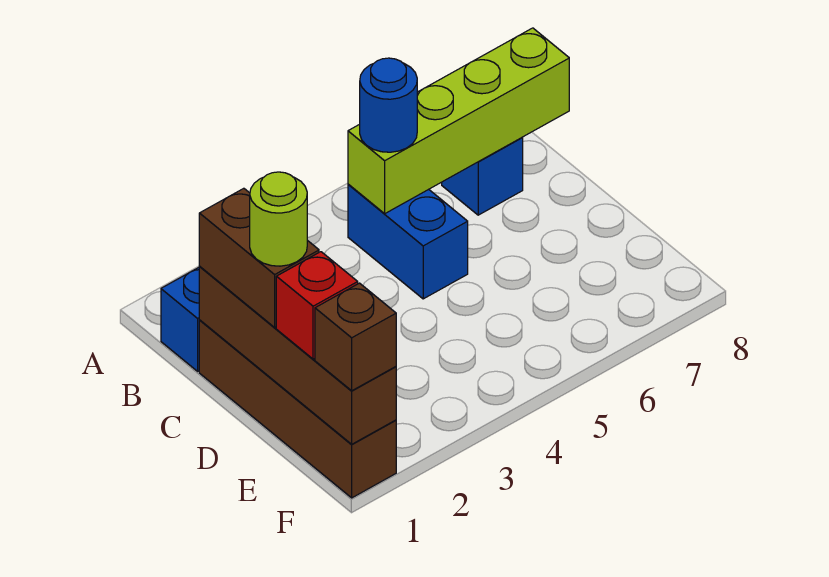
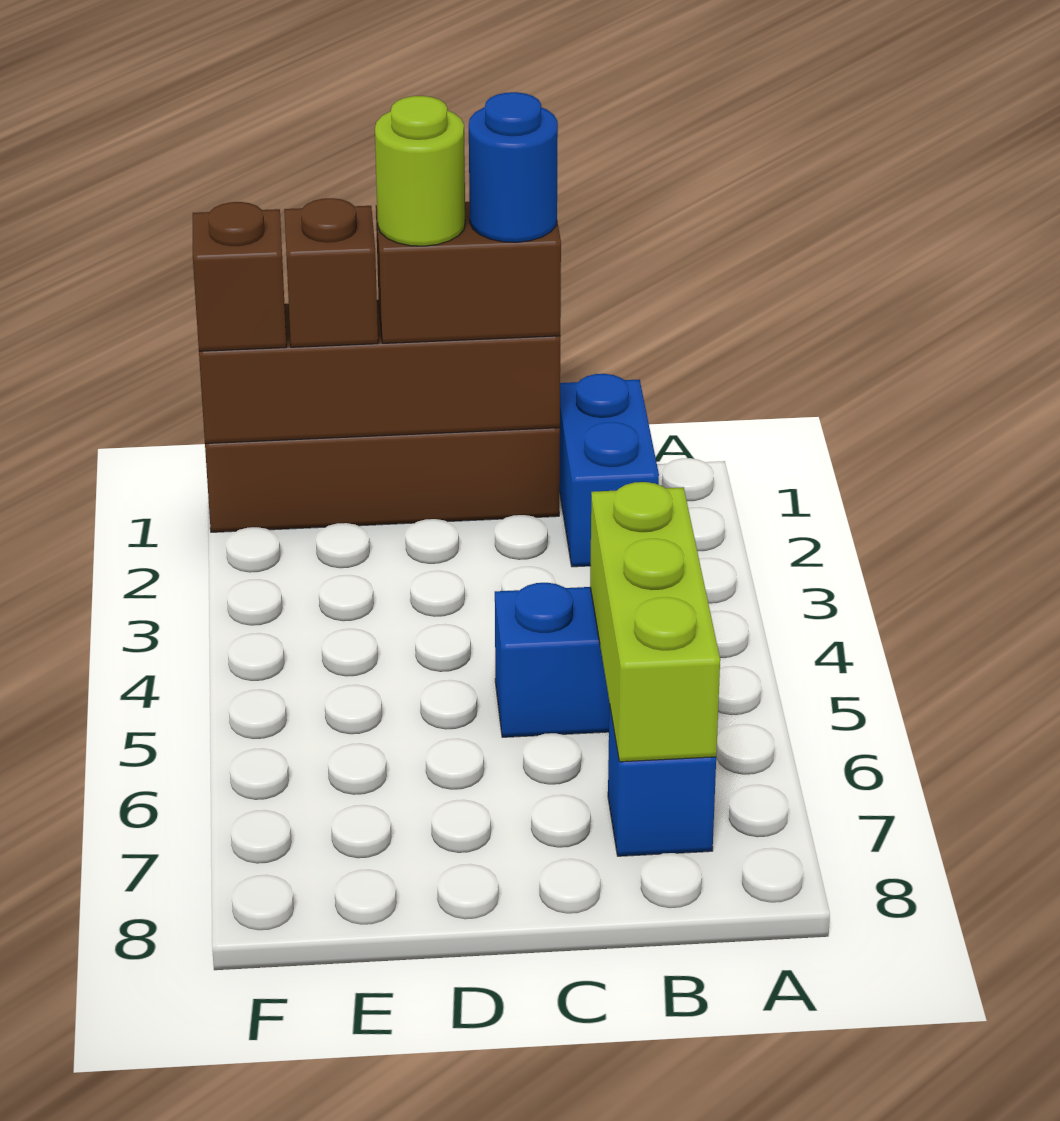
lime 1x4 brick [348,28,569,214] -> lime 1x3 brick [590,482,720,762]
blue 1x1 round brick [360,58,417,152] -> blue 1x1 round brick moved to [469,92,558,242]
red 1x1 brick [276,252,358,359] -> brown 1x1 brick [284,198,378,347]

